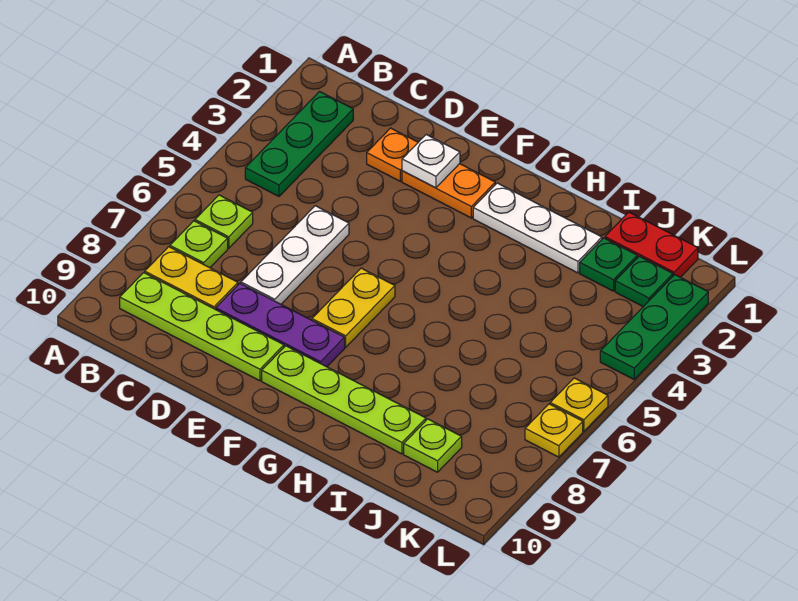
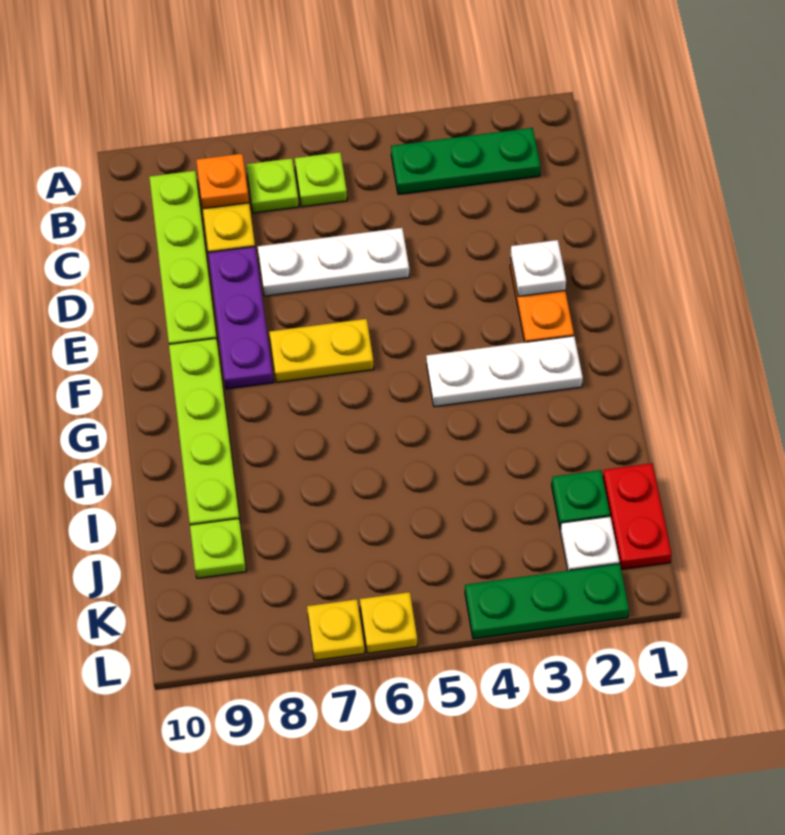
orange 1x1 plate [367,128,418,181] -> orange 1x1 plate moved to [196,154,249,209]
white 1x3 plate [473,183,602,273] -> white 1x3 plate turned to [426,336,583,407]
green 1x1 plate [615,256,673,307] -> white 1x1 plate [560,517,619,571]

